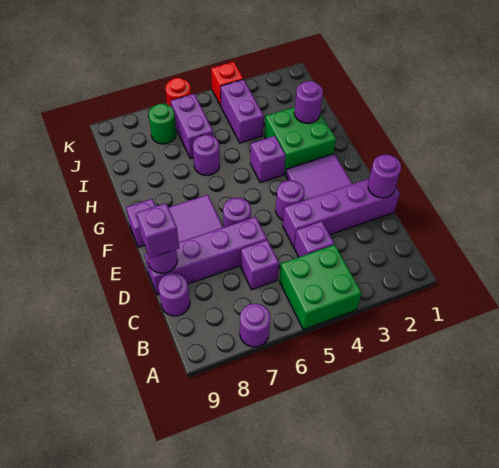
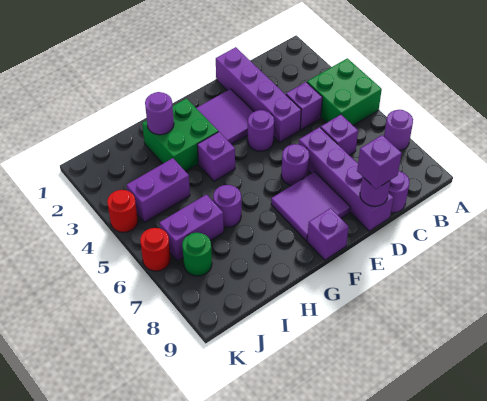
purple 1x1 round brick [368,155,401,198] -> none
red 1x1 brick [211,62,243,106] -> red 1x1 round brick [107,190,138,232]

